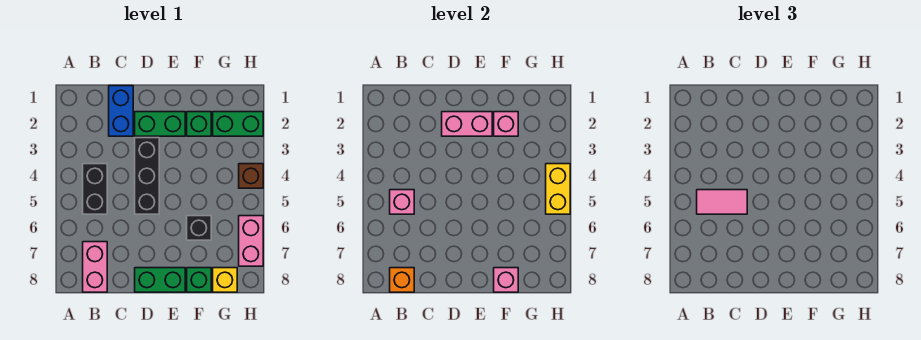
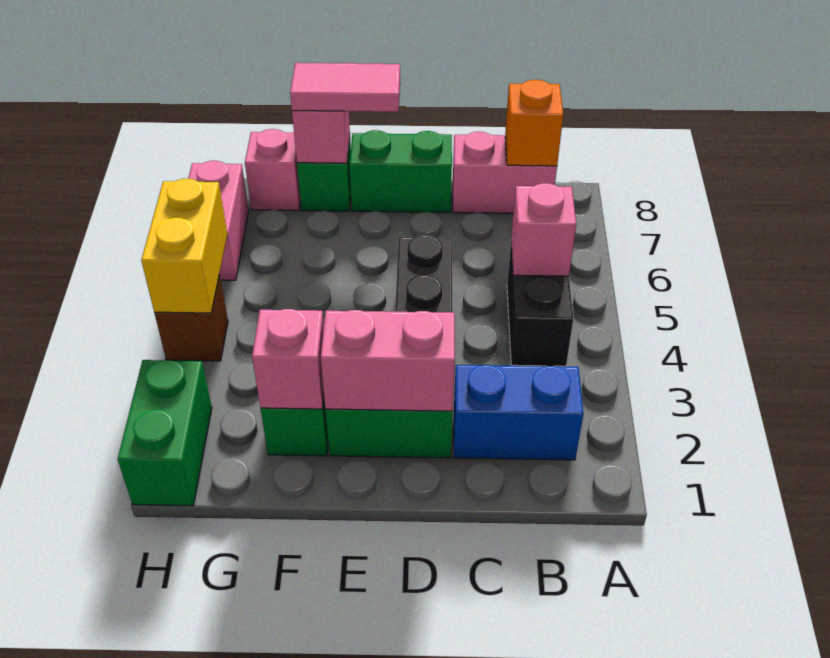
pink 1x2 tile [697,190,747,214] -> pink 1x2 tile moved to [290,63,400,112]
pink 1x2 brick [83,242,107,292] -> pink 1x2 brick turned to [453,132,557,213]
blue 1x2 brick [109,86,133,136] -> blue 1x2 brick turned to [454,365,584,460]
black 1x1 brick [187,216,211,240] -> none
green 1x2 brick [213,112,263,136] -> green 1x2 brick turned to [118,360,212,506]
yellow 1x1 brick [213,268,237,292] -> pink 1x1 brick [245,129,301,210]

